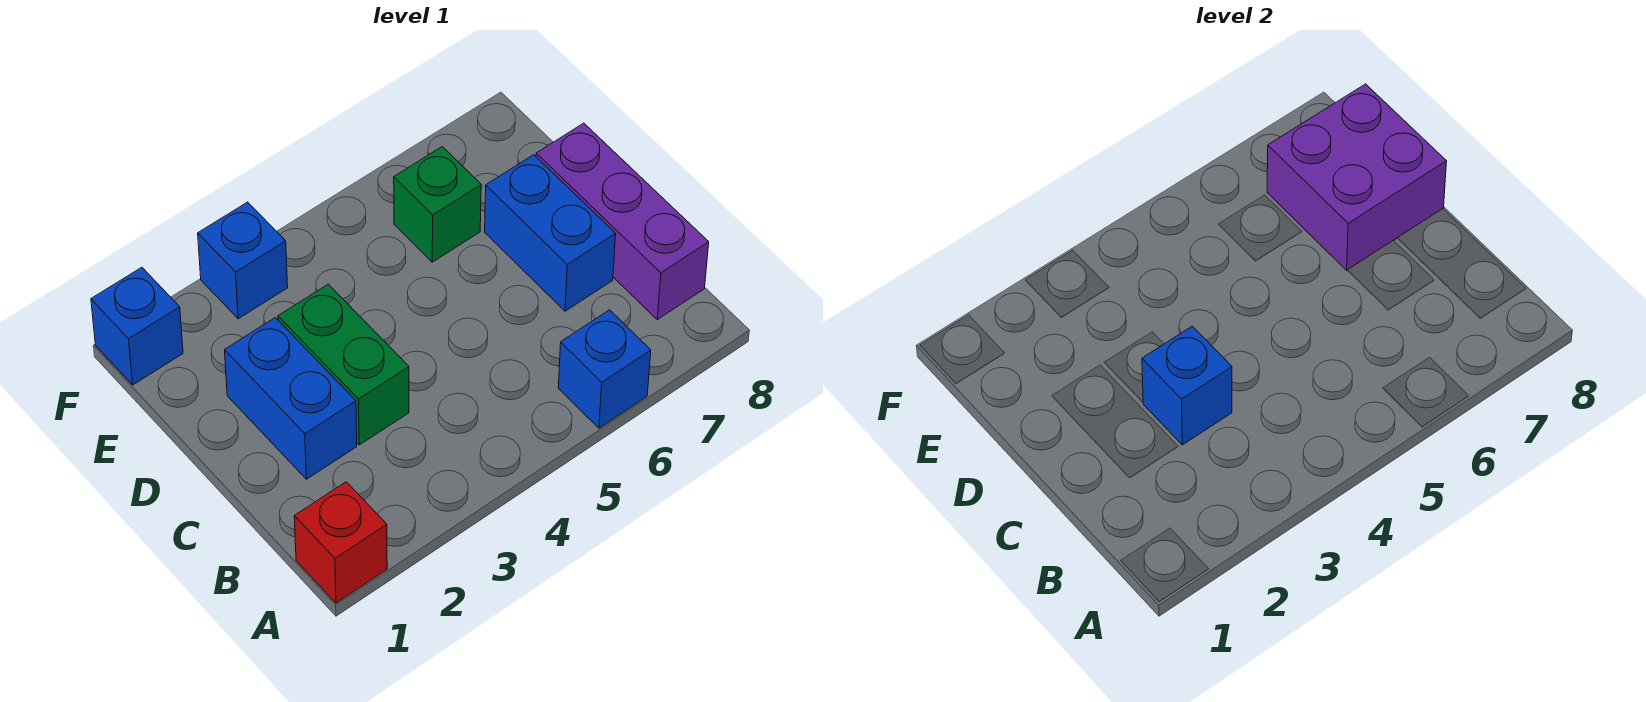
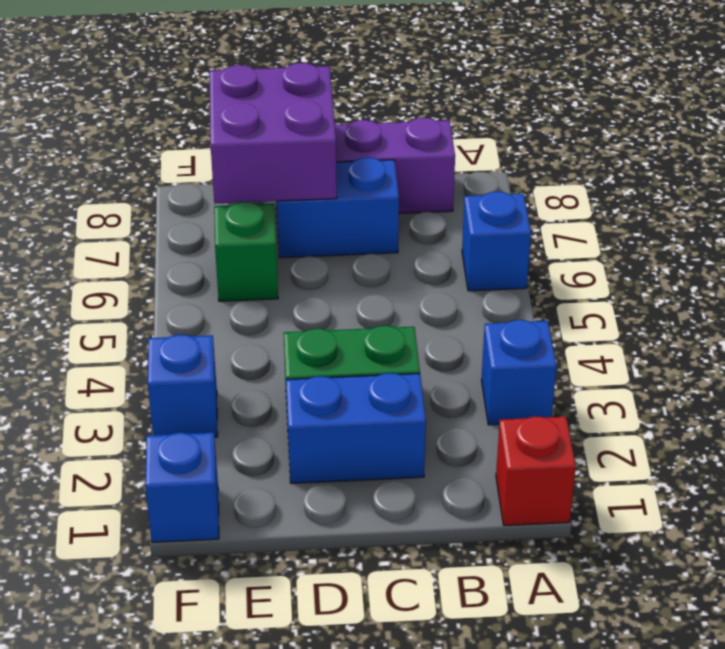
blue 1x1 brick [1142,326,1232,445] -> blue 1x1 brick moved to [481,320,556,425]

